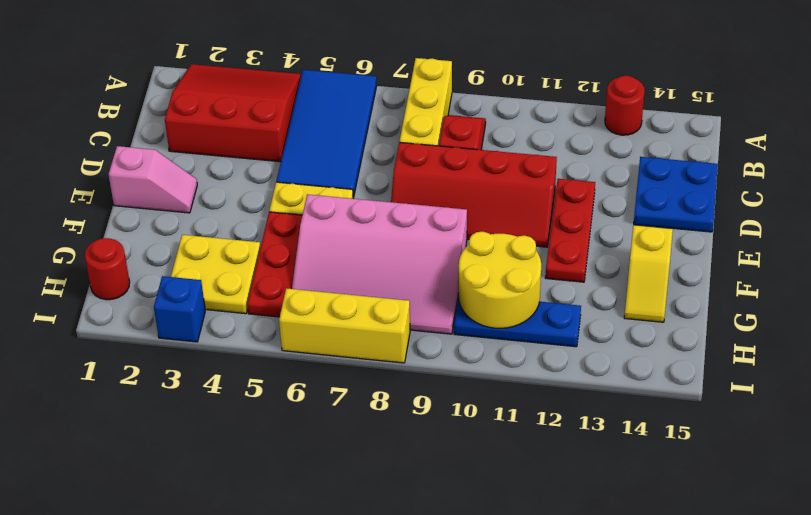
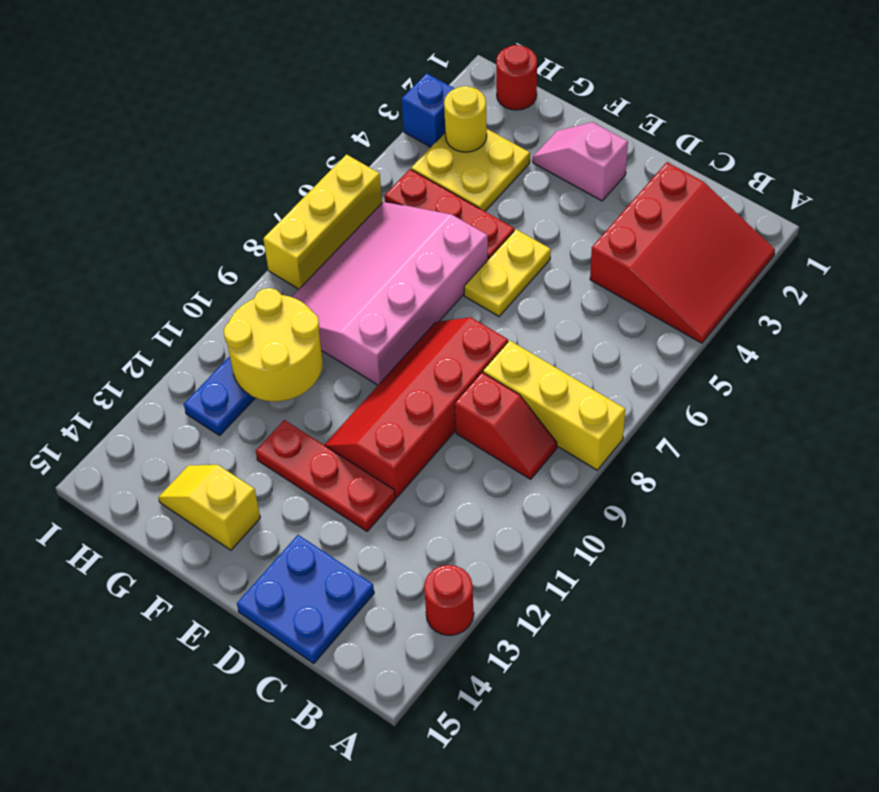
blue 2x4 tile [276,70,377,198] -> none
pink 1x2 slope [109,146,197,213] -> pink 1x2 slope turned to [533,122,628,201]
none -> yellow 1x1 round brick [444,86,487,152]

